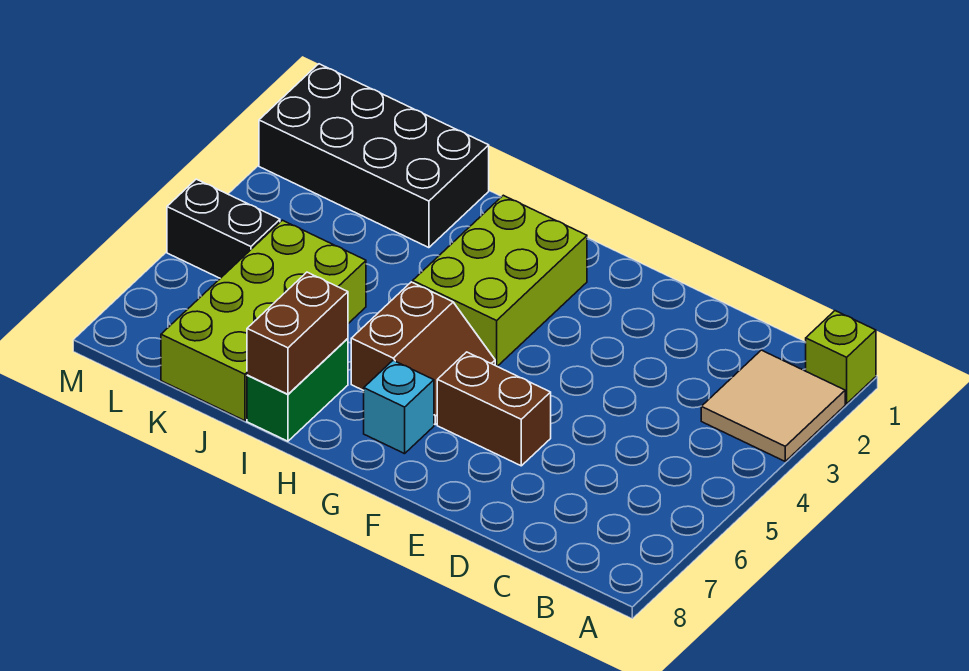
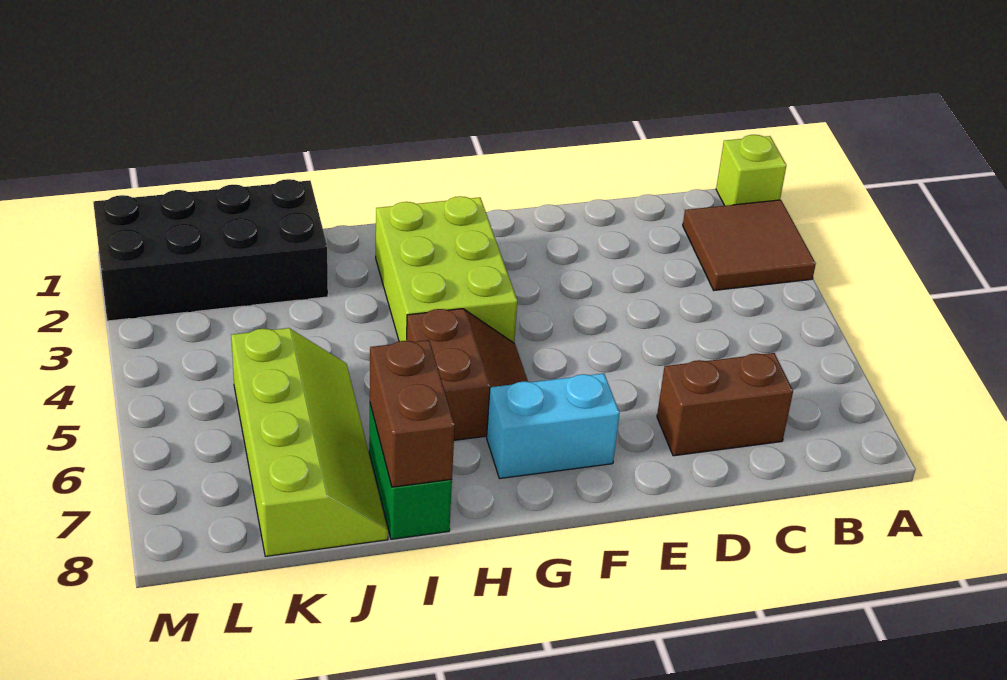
tan 2x2 tile [701,350,845,461] -> brown 2x2 tile [683,200,816,290]
brown 1x2 brick [437,352,551,466] -> brown 1x2 brick moved to [657,353,793,456]
cyan 1x1 brick [364,360,434,454] -> cyan 1x2 brick [487,373,620,479]
lime 2x4 brick [161,220,366,421] -> lime 2x4 slope [231,328,388,556]
black 1x2 brick [167,179,280,278] -> none

